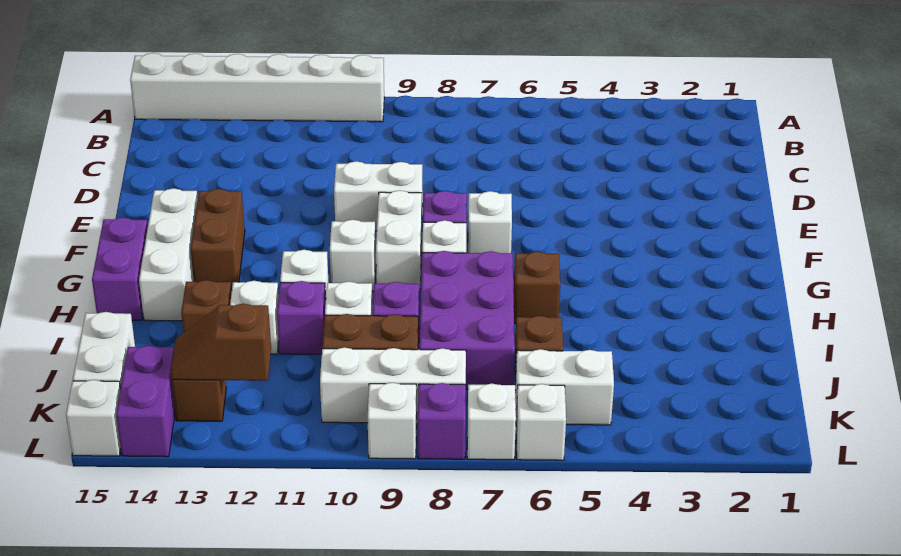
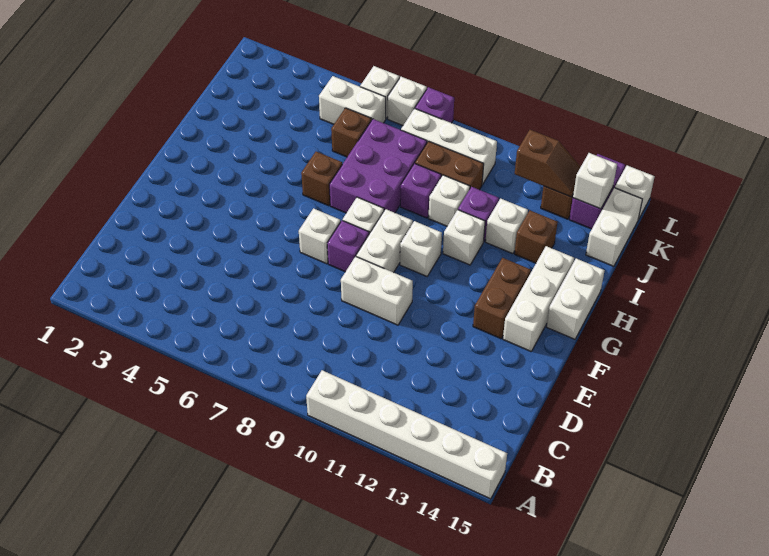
purple 1x2 brick [92,218,148,320] -> white 1x2 brick [547,259,605,339]
white 1x1 brick [367,383,417,459] -> white 1x1 brick moved to [573,153,617,209]

